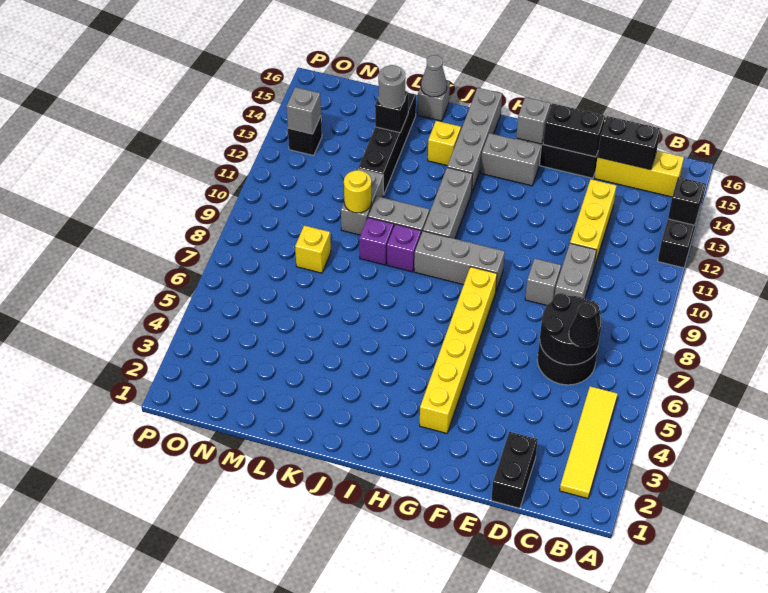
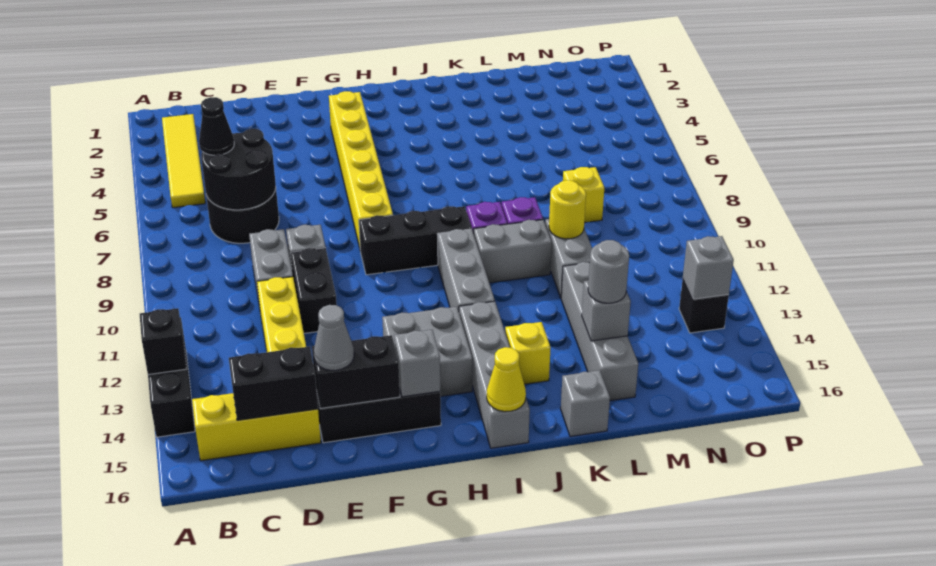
black 1x2 brick [491,432,538,508] -> black 1x2 brick moved to [290,248,337,333]
grey 1x3 brick [414,231,505,291] -> black 1x3 brick [359,206,472,275]
grey 1x2 brick [481,133,541,186] -> grey 2x2 brick [382,307,472,396]
none -> yellow 1x1 cone [487,347,526,412]
grey 1x1 cone [421,55,447,97] -> grey 1x1 cone moved to [314,305,354,370]
black 1x4 brick [358,93,416,195] -> grey 1x4 brick [561,262,638,401]
black 1x1 brick [375,91,408,133] -> grey 1x1 brick [582,280,631,341]

